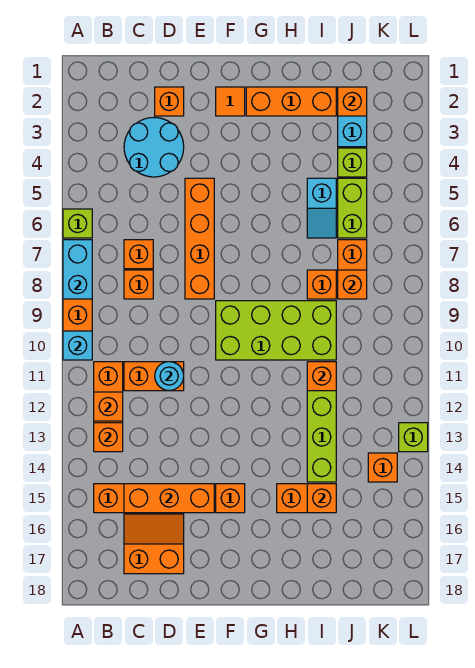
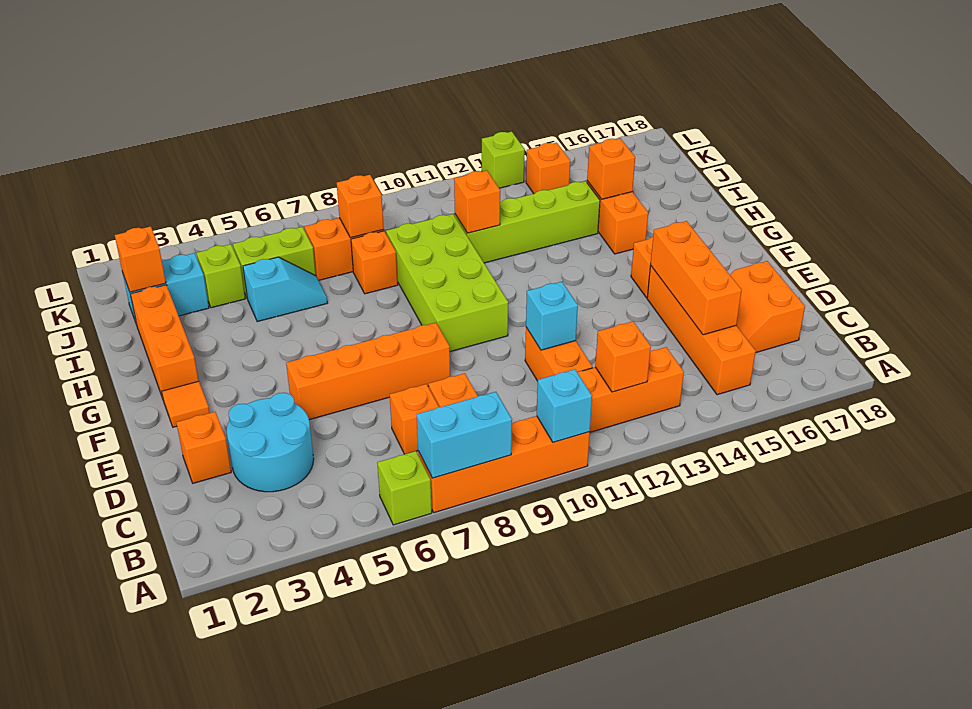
orange 1x1 brick [94,423,123,452] -> none
cyan 1x1 round brick [155,362,184,391] -> cyan 1x1 brick [526,282,578,350]

